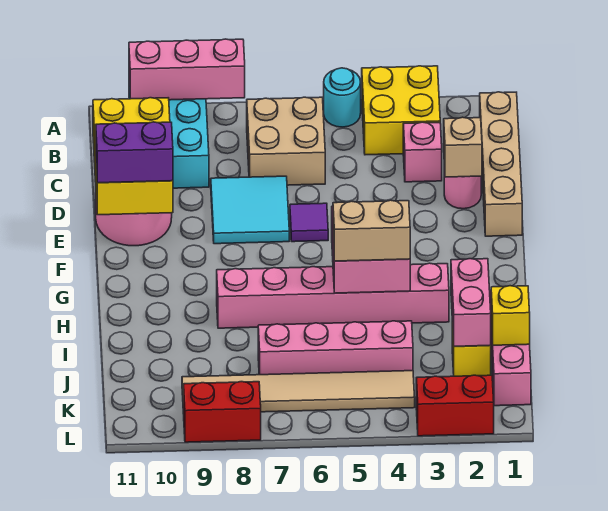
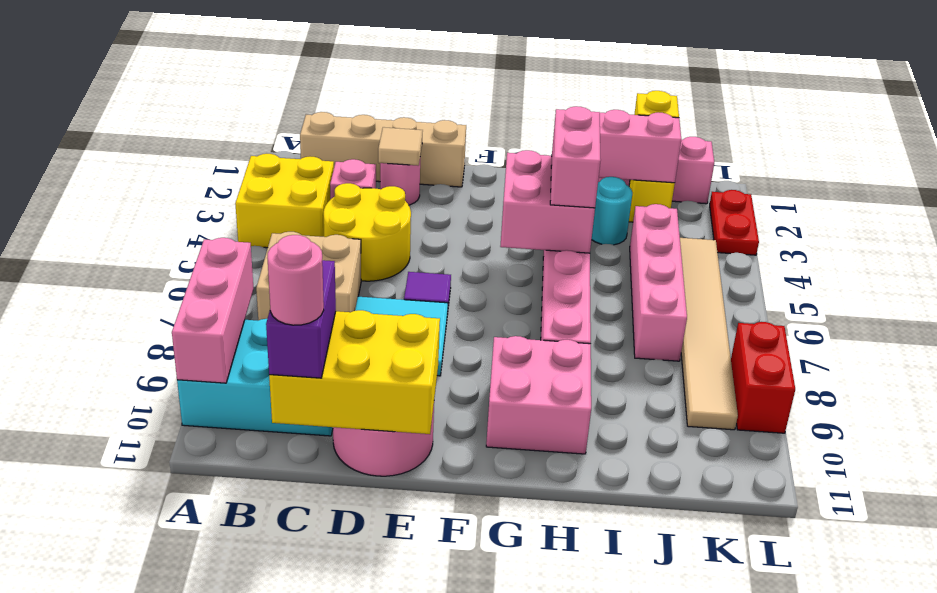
cyan 1x1 round brick [324,68,361,127] -> cyan 1x1 round brick moved to [592,177,632,245]
none -> yellow 2x2 round brick [324,183,411,281]
none -> pink 1x1 round brick [267,235,324,325]
tan 1x1 brick [444,117,482,177] -> tan 1x1 tile [378,127,423,165]
purple 1x2 brick [96,122,173,183] -> purple 1x2 brick moved to [266,260,336,378]
none -> pink 2x2 brick [486,336,591,454]
tan 1x2 brick [333,200,410,261] -> pink 1x2 brick [550,106,601,208]
red 1x2 brick [416,375,494,436] -> red 1x2 plate [710,190,759,255]

